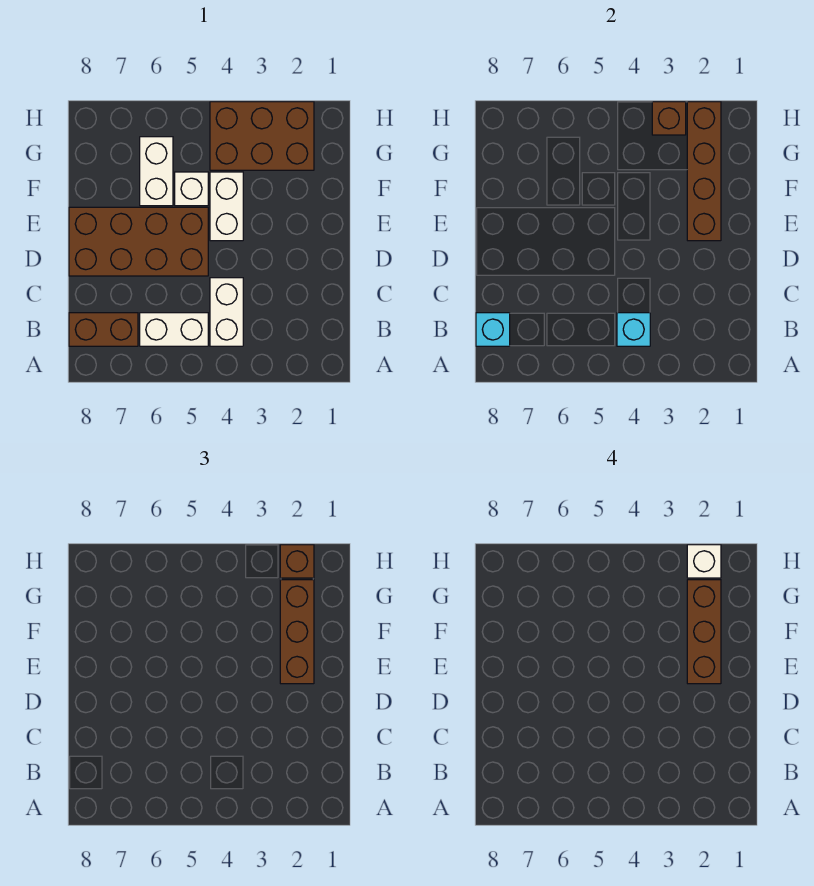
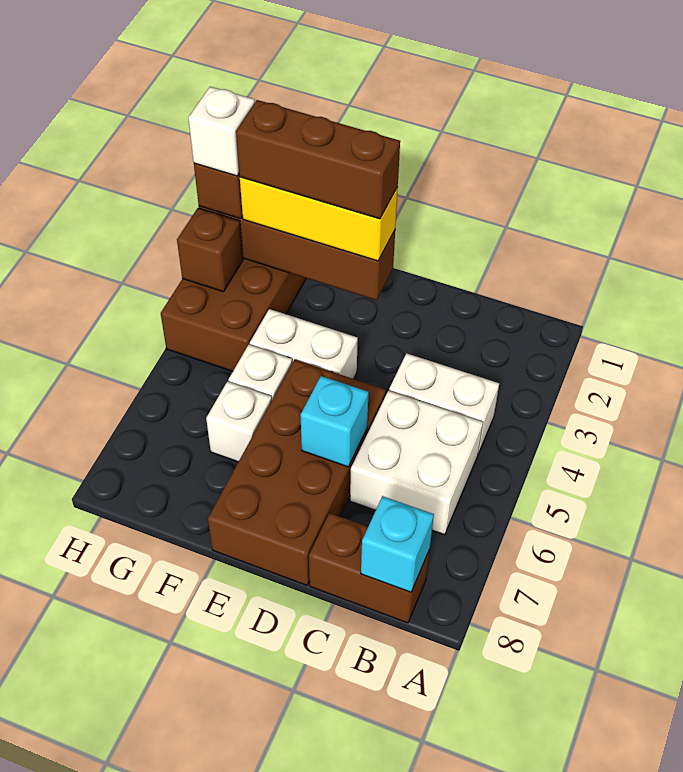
cyan 1x1 brick [617,313,650,346] -> cyan 1x1 brick moved to [301,376,369,467]
white 1x2 brick [140,313,208,346] -> white 2x2 brick [350,391,483,535]
brown 1x2 brick [69,313,138,346] -> brown 1x2 brick turned to [309,513,430,623]
brown 1x3 brick [280,580,314,684] -> yellow 1x3 brick [240,177,398,261]
white 1x2 brick [140,137,173,206] -> white 1x1 brick [206,381,272,462]

